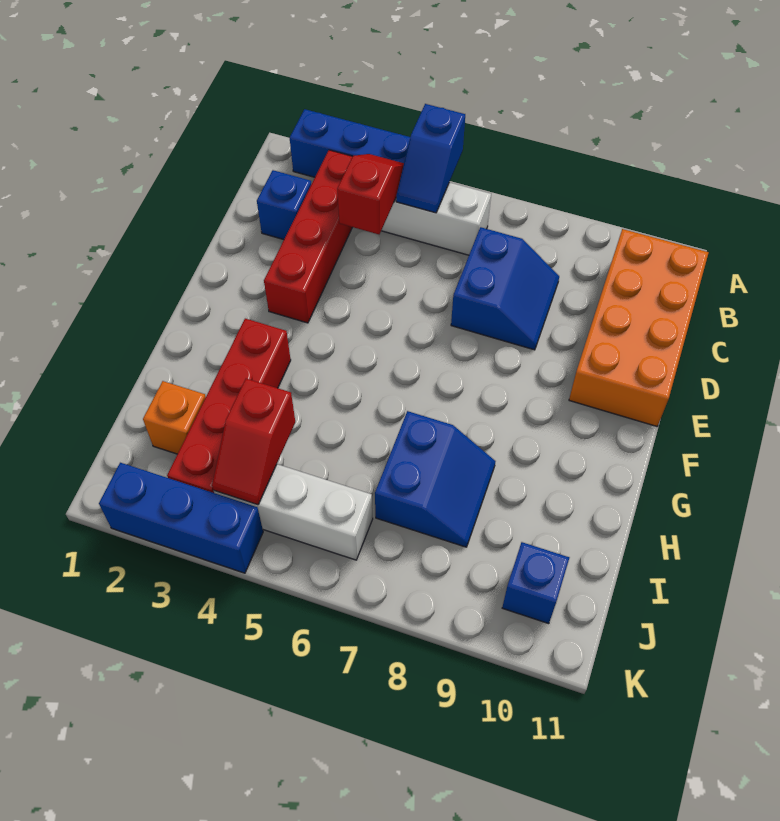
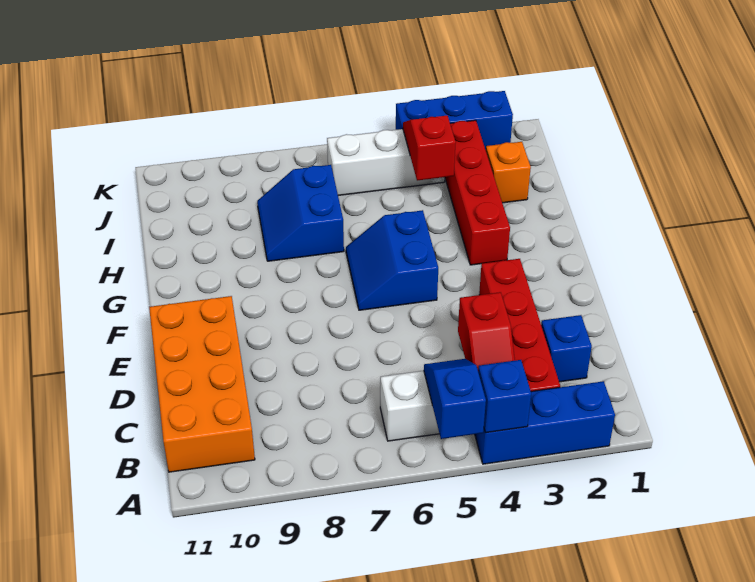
blue 2x2 slope [451,227,559,350] -> blue 2x2 slope moved to [346,210,438,310]
blue 1x1 brick [502,542,569,624] -> blue 1x1 brick moved to [478,360,531,433]

